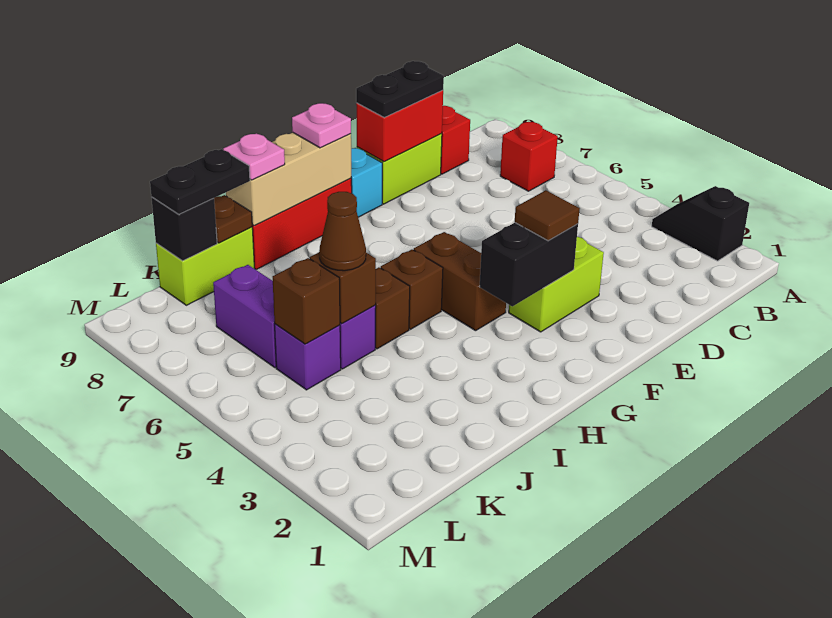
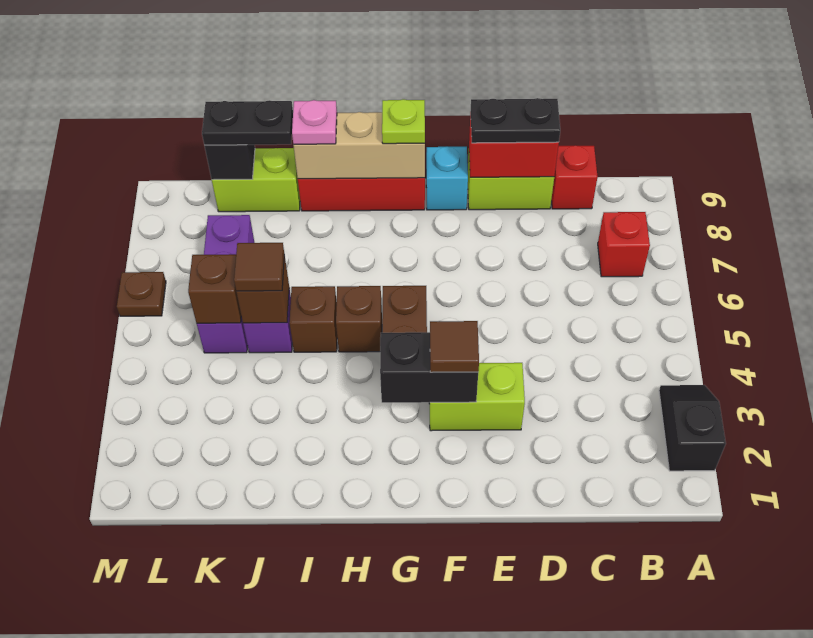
pink 1x1 plate [292,103,351,148] -> lime 1x1 plate [382,99,425,144]
brown 1x1 cone [319,192,366,271] -> brown 1x1 tile [234,243,284,291]
brown 1x1 plate [214,195,252,243] -> brown 1x1 plate moved to [117,272,166,316]

